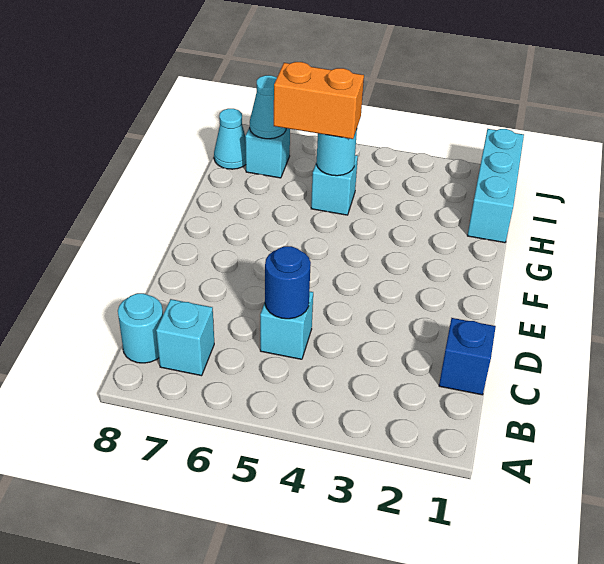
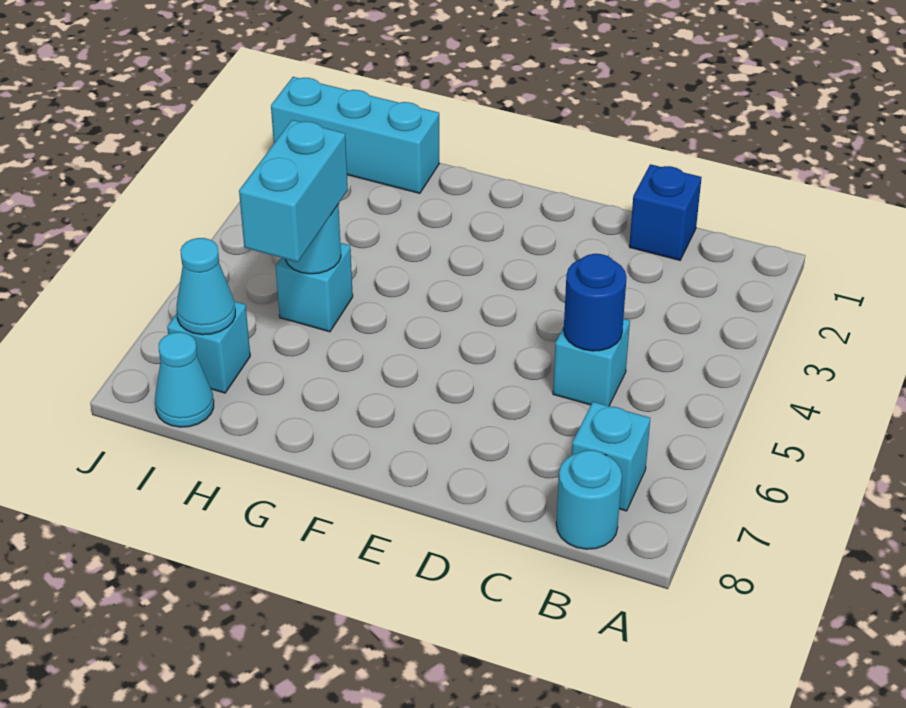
orange 1x2 brick [274,62,364,139] -> cyan 1x2 brick [239,120,348,262]

